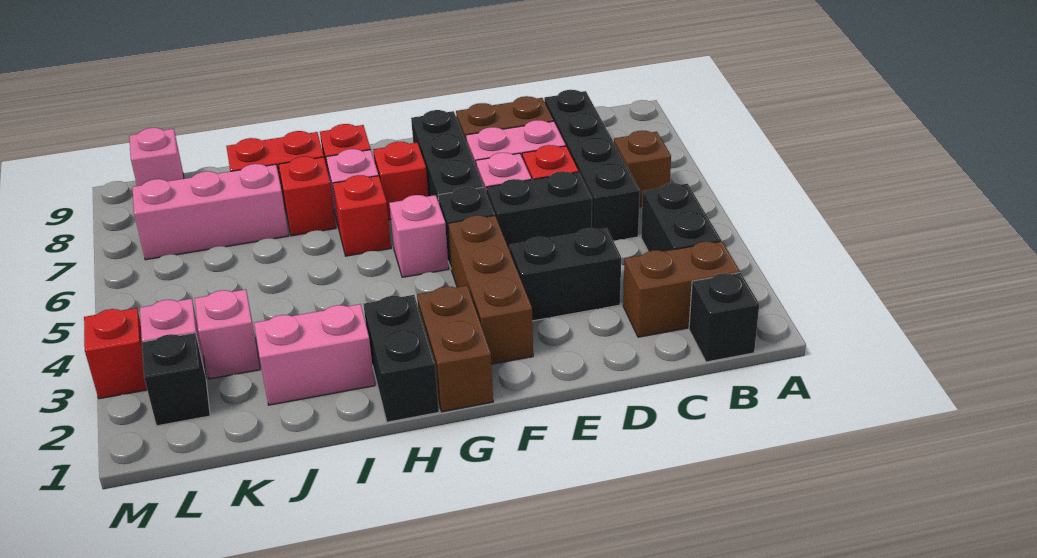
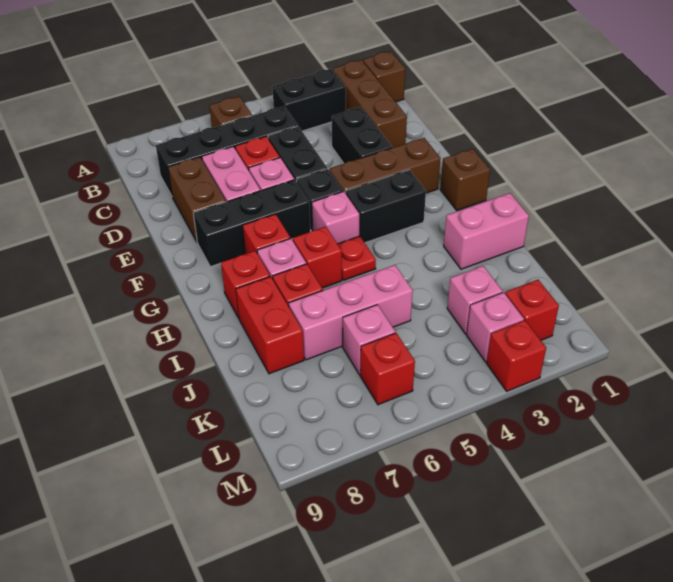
black 1x1 brick [689,273,759,362] -> brown 1x1 brick [363,51,405,102]
brown 1x2 brick [623,241,740,337] -> brown 1x3 brick [333,60,407,148]
brown 1x2 brick [417,286,493,412] -> brown 1x1 brick [440,149,490,211]
black 1x2 brick [363,295,439,422] -> black 1x2 brick moved to [345,170,426,243]
none -> red 1x1 plate [338,236,376,280]
pink 1x2 brick [254,304,375,405] -> pink 1x2 brick turned to [444,193,529,269]
pink 1x3 brick [132,164,289,260] -> pink 1x3 brick turned to [289,265,413,360]
black 1x1 brick [142,333,210,426] -> red 1x1 brick [505,280,559,340]
none -> red 1x1 brick [360,333,415,405]
pink 1x1 brick [129,128,184,186] -> pink 1x1 brick moved to [343,305,395,375]

